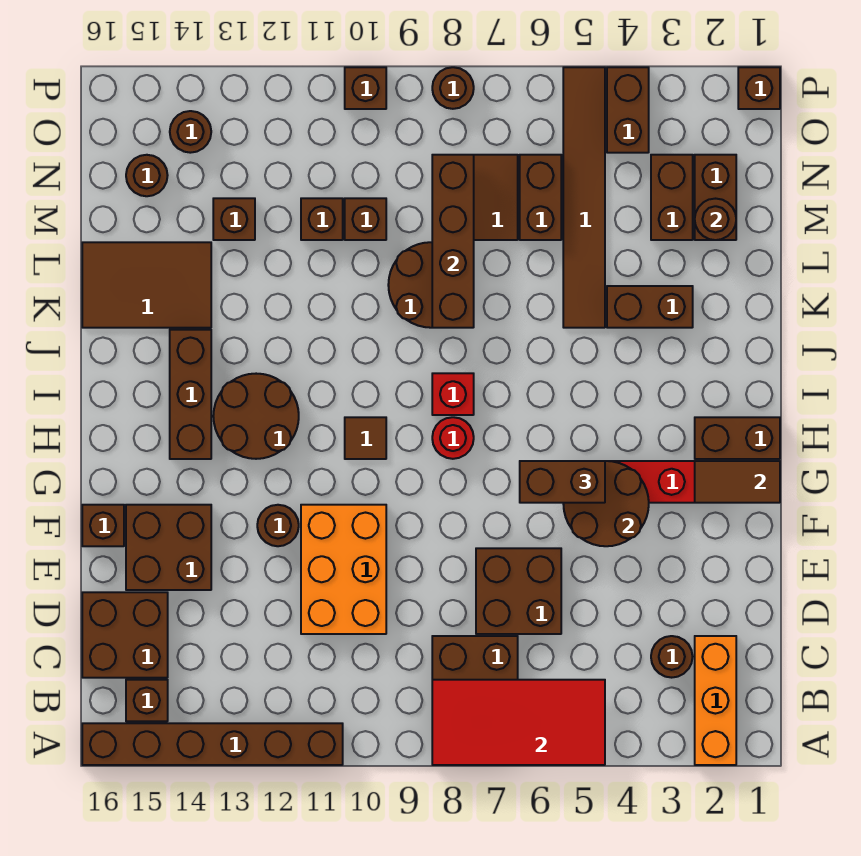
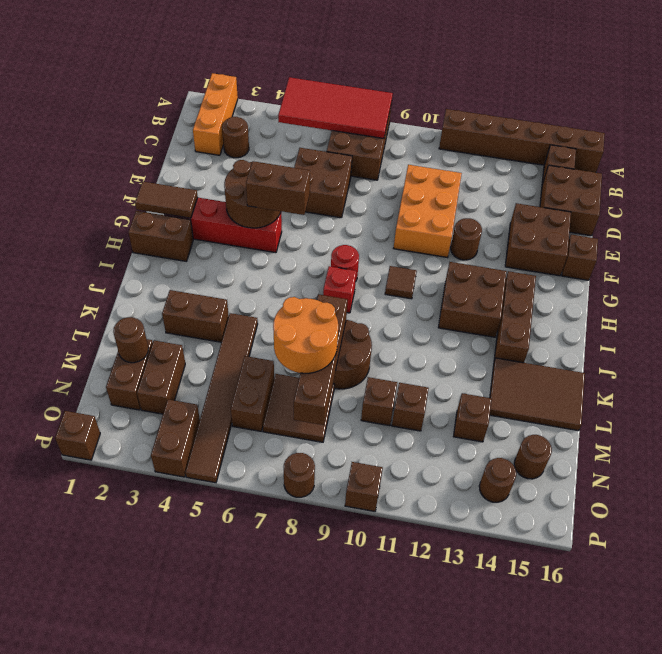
brown 2x2 round brick [213,374,299,459] -> brown 2x2 brick [438,262,507,337]
none -> orange 2x2 round brick [273,297,338,373]

